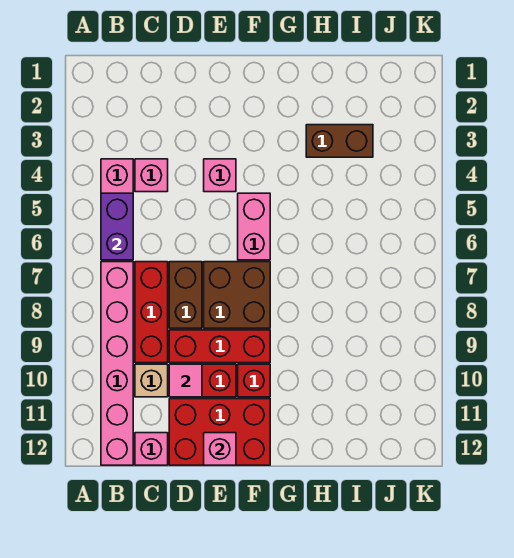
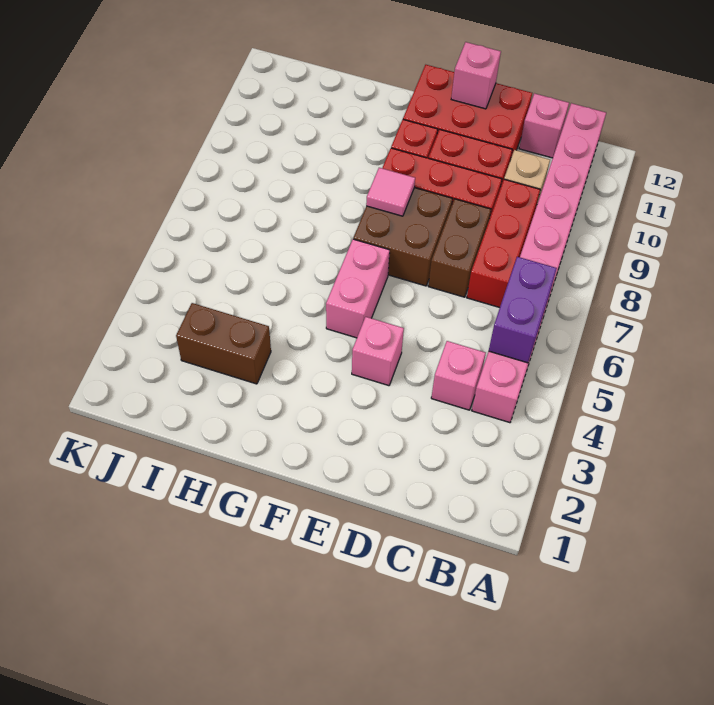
pink 1x1 tile [169,364,202,397] -> pink 1x1 tile moved to [366,168,415,216]

